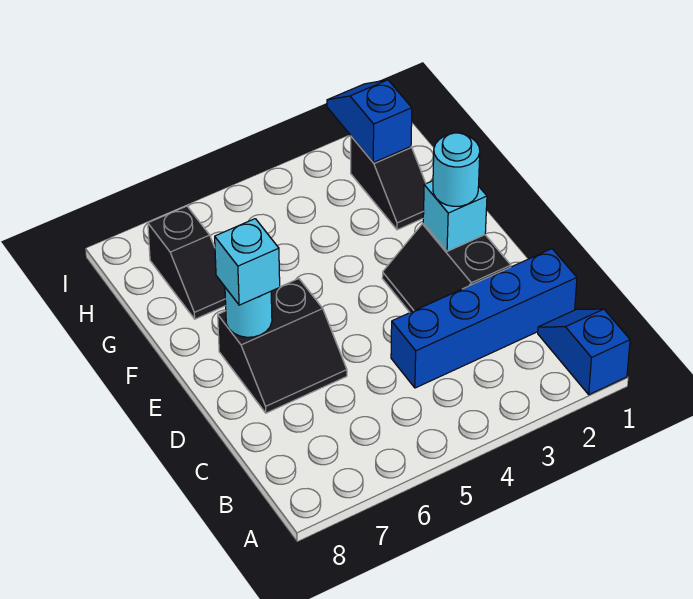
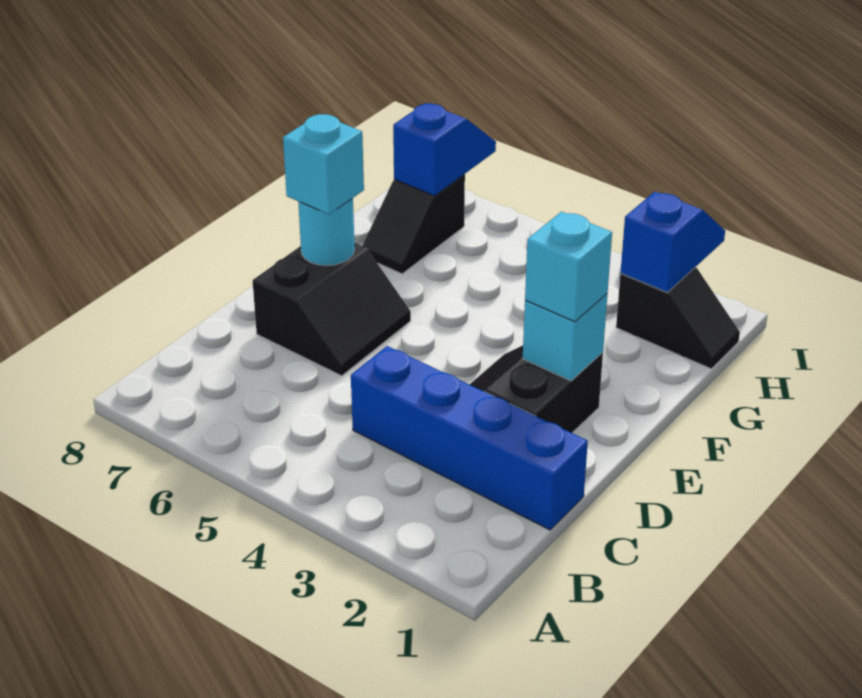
blue 1x2 slope [538,309,630,394] -> blue 1x2 slope moved to [393,103,496,196]
black 2x2 slope [218,279,347,413] -> black 2x2 slope turned to [253,243,411,376]
cyan 1x1 round brick [433,133,480,206] -> cyan 1x1 brick [525,212,612,322]
black 1x2 slope [351,137,426,230] -> black 1x2 slope turned to [616,267,740,369]

